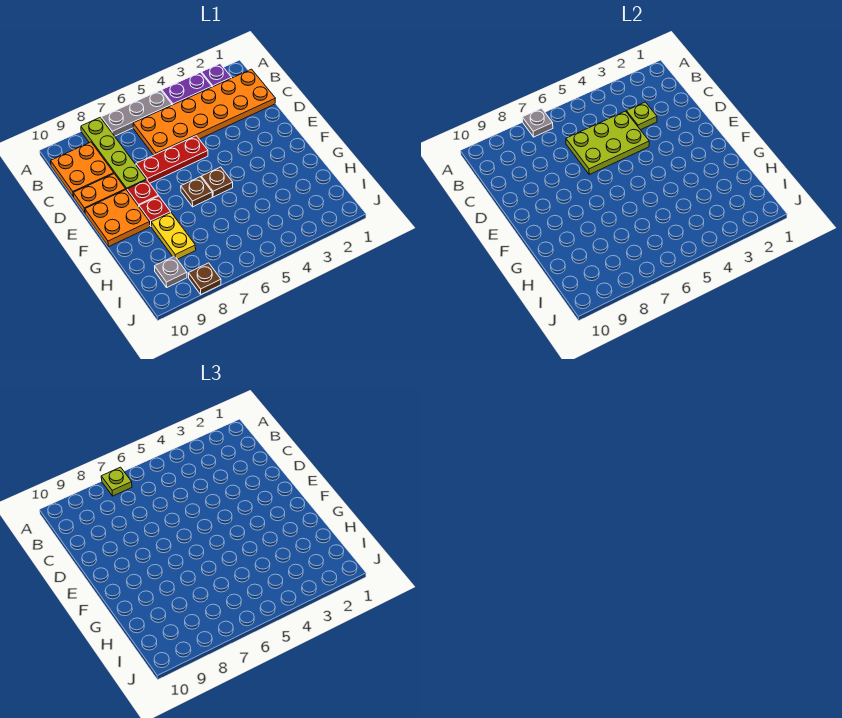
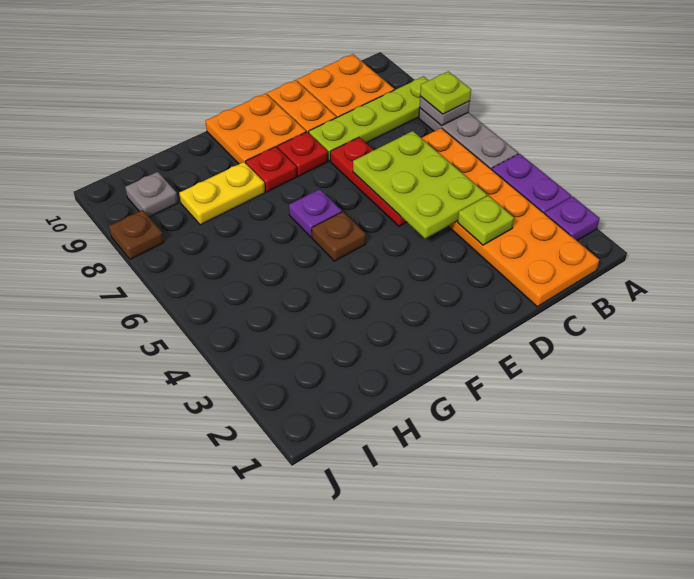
brown 1x1 plate [181,177,212,207] -> purple 1x1 plate [289,189,342,237]

